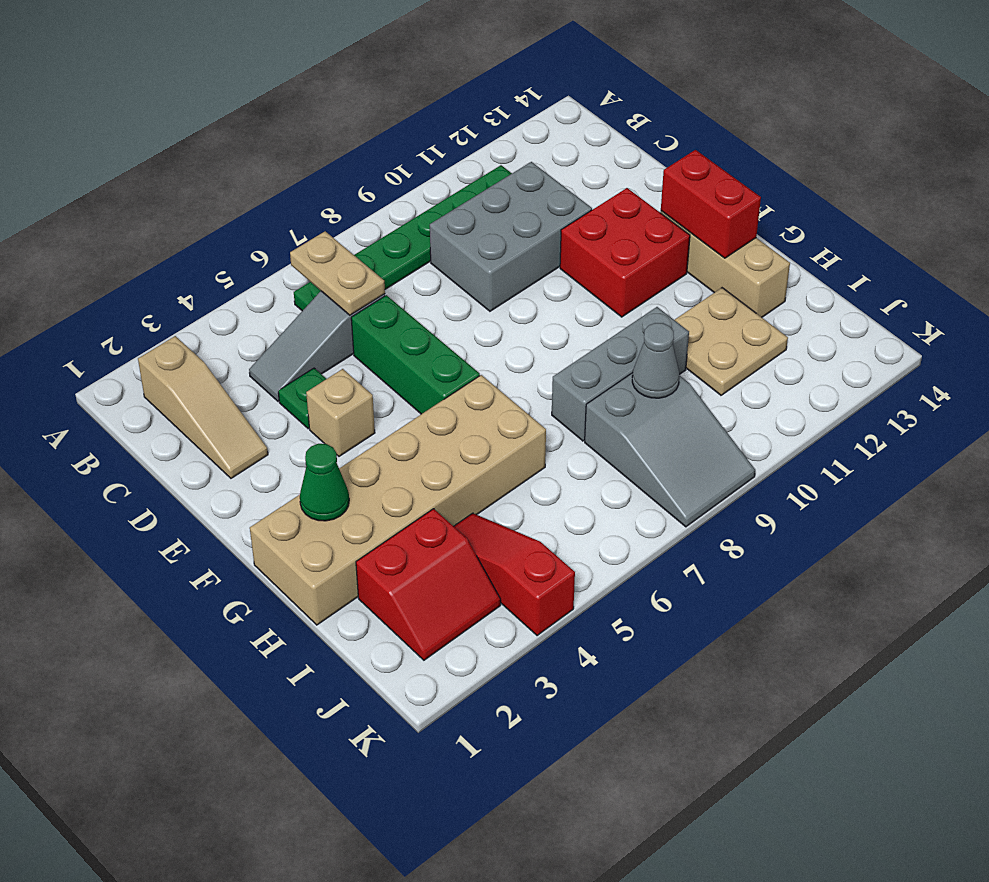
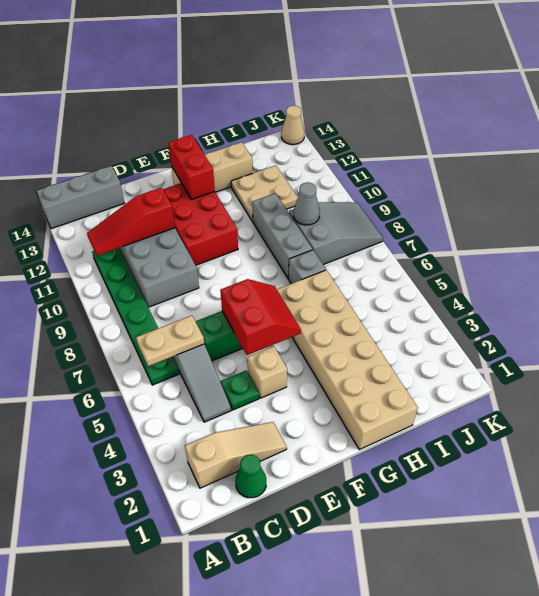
none -> grey 1x3 brick [37,166,124,229]
red 2x2 brick [560,188,690,317] -> red 2x3 brick [163,183,238,265]
red 1x2 brick [661,150,761,258] -> red 1x2 brick turned to [168,135,215,200]
green 1x1 cone [300,444,349,521] -> green 1x1 cone moved to [235,454,266,498]
none -> grey 1x1 brick [288,250,326,284]
red 2x2 slope [356,509,501,660] -> red 2x2 slope moved to [220,279,301,355]
red 1x3 slope [454,513,575,636] -> red 1x3 slope moved to [87,188,175,256]
none -> tan 1x1 cone [281,105,304,145]

